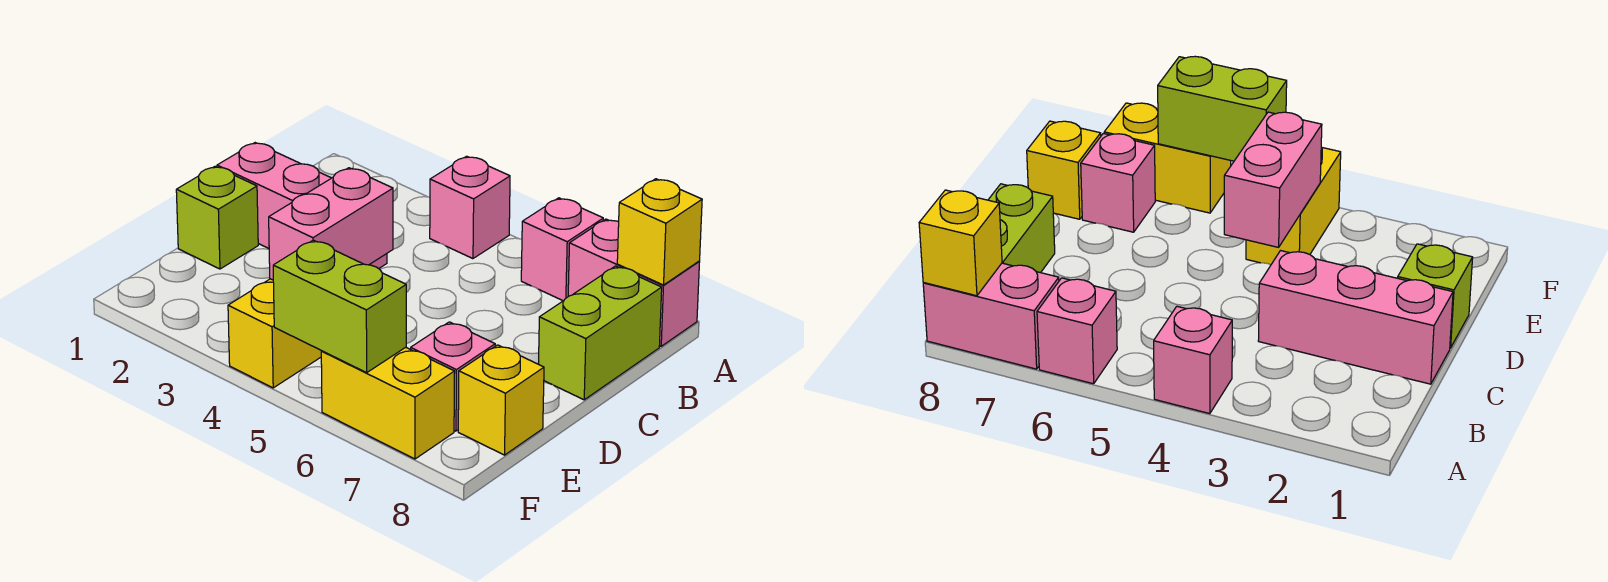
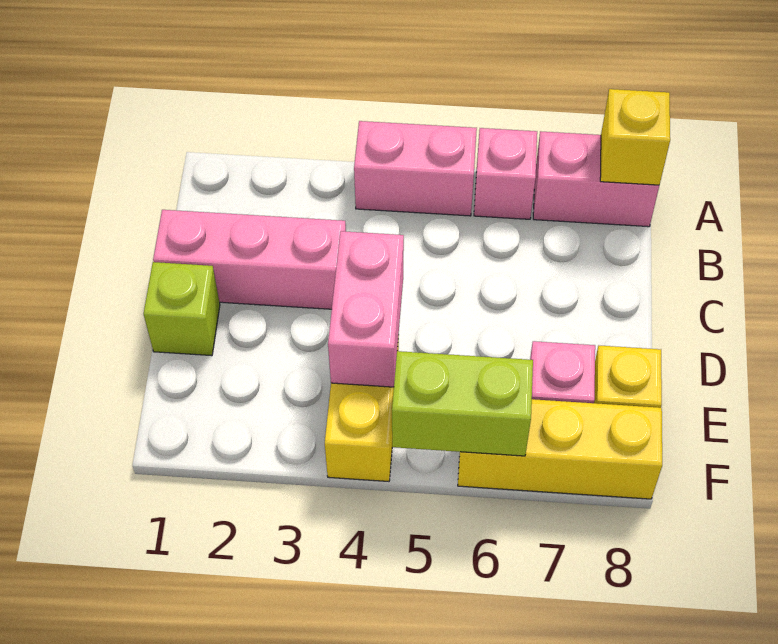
pink 1x1 brick [430,156,510,259] -> pink 1x2 brick [354,121,477,216]
lime 1x2 brick [539,266,662,400] -> none
yellow 1x2 brick [321,347,455,459] -> yellow 1x3 brick [458,399,662,499]

